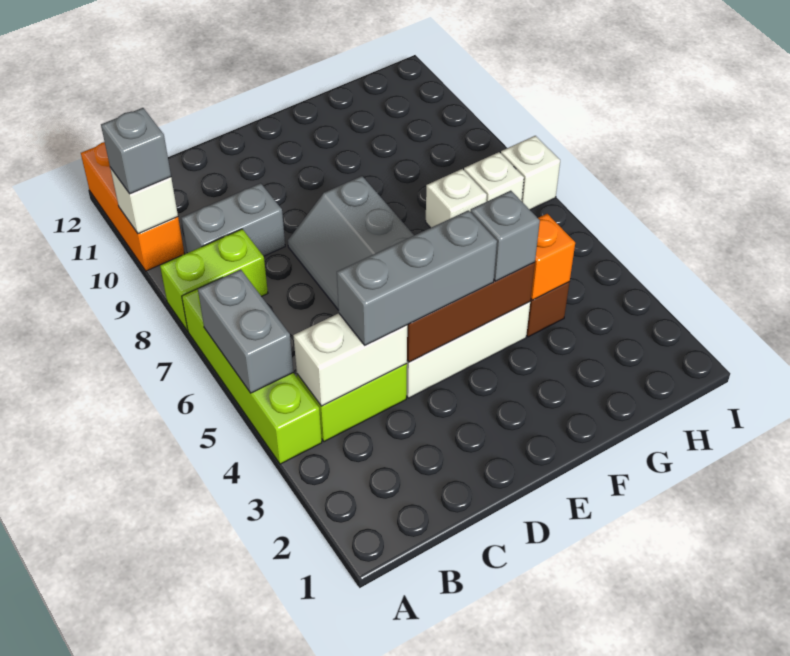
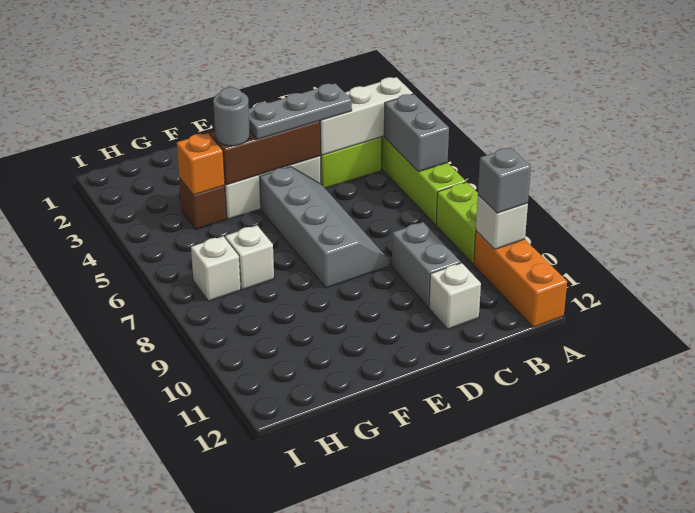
lime 1x2 brick [160,229,268,331] -> lime 1x2 brick turned to [436,182,478,264]
white 1x2 brick [293,313,407,406] -> white 1x3 brick [320,77,413,155]
grey 1x2 brick [181,183,285,256] -> grey 1x2 brick turned to [392,222,461,307]
grey 1x3 brick [337,210,497,345] -> grey 1x3 plate [249,83,352,139]
grey 1x1 brick [470,191,540,281] -> grey 1x1 round brick [213,87,250,146]
white 1x1 brick [501,136,560,210] -> white 1x1 brick moved to [429,263,481,329]

